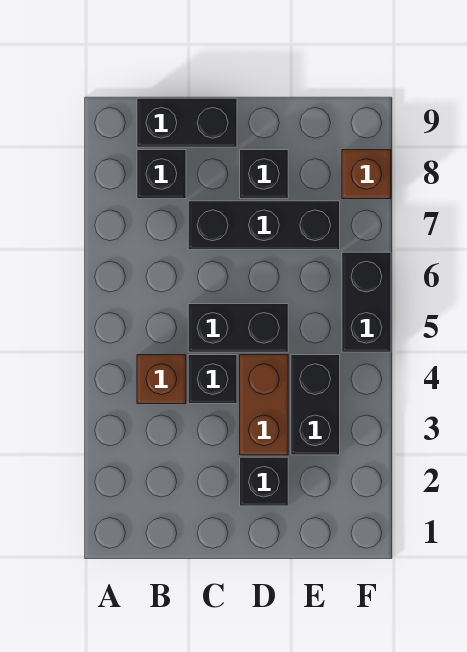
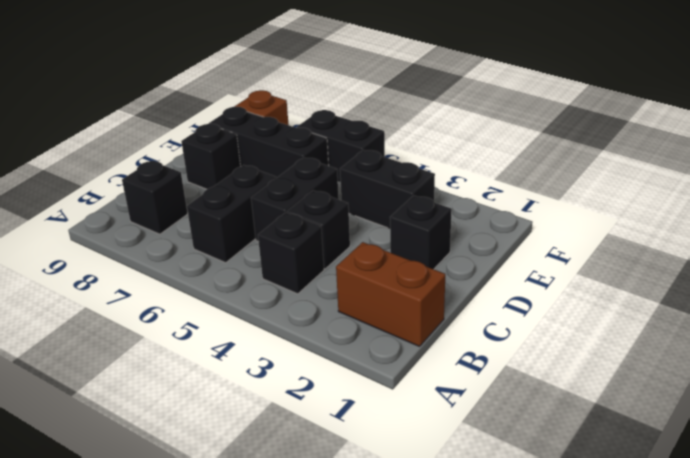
brown 1x1 brick [137,355,186,404] -> black 1x1 brick [258,212,324,294]
black 1x2 brick [137,98,237,147] -> black 1x2 brick moved to [187,165,276,263]
black 1x3 brick [188,201,340,250] -> black 1x3 brick turned to [209,106,329,178]
brown 1x2 brick [240,355,288,455] -> brown 1x2 brick moved to [336,242,445,346]

